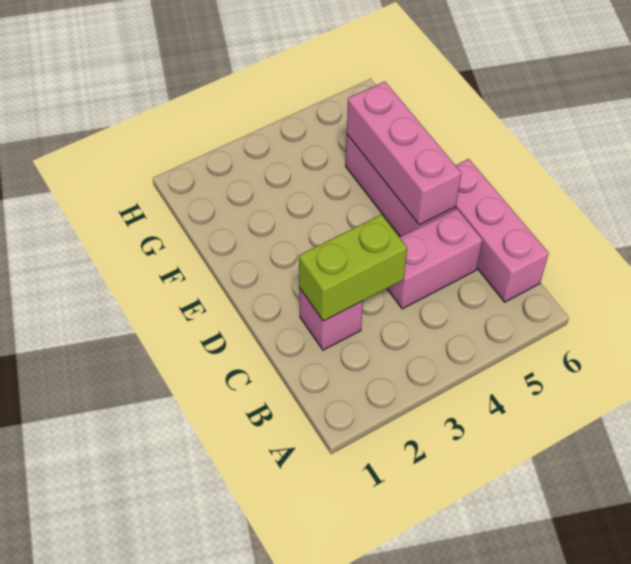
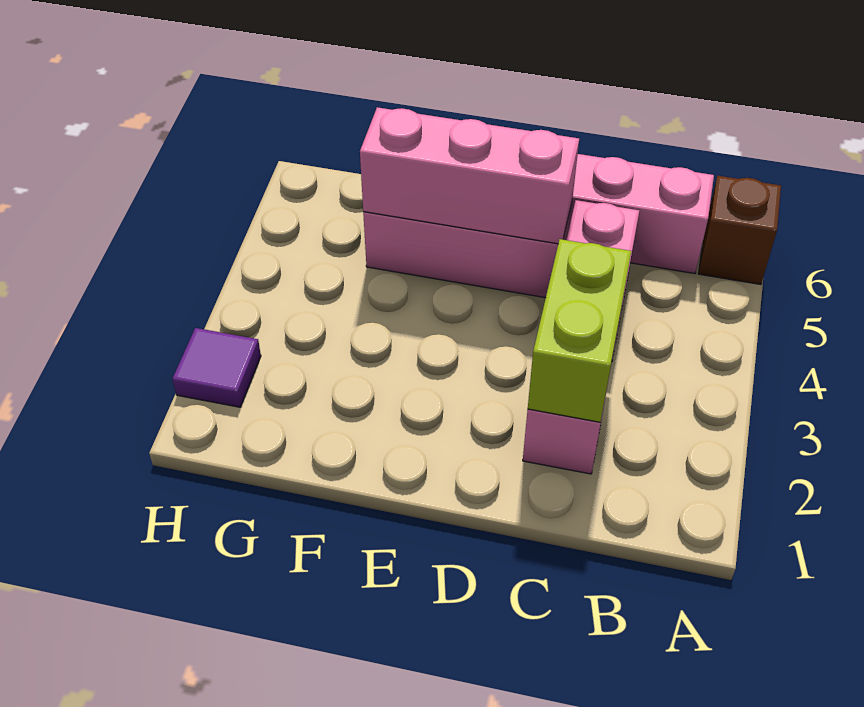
none -> brown 1x1 brick [699,176,781,285]
none -> purple 1x1 tile [173,328,261,407]

